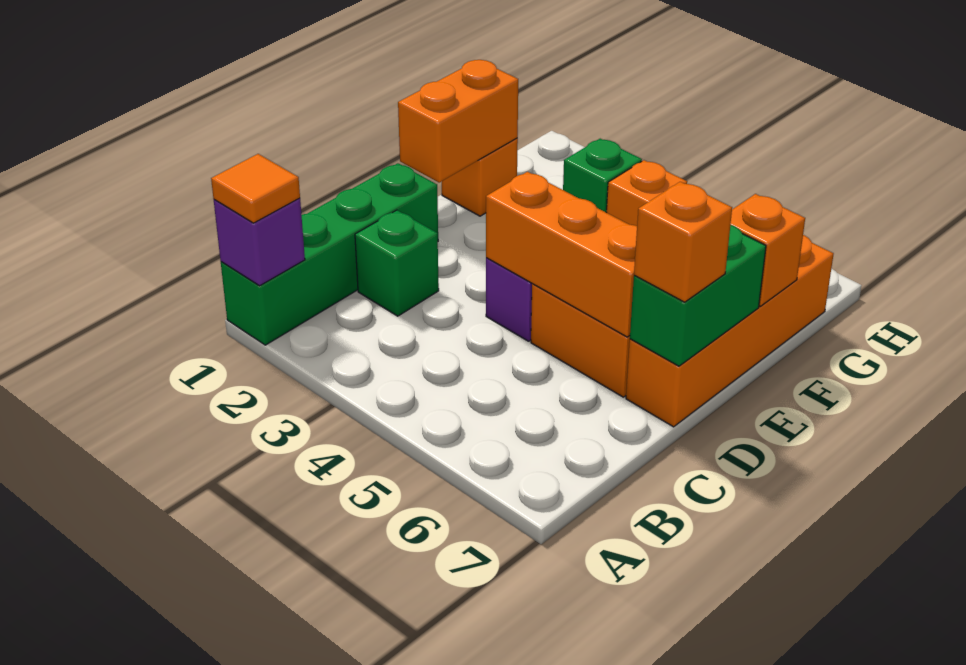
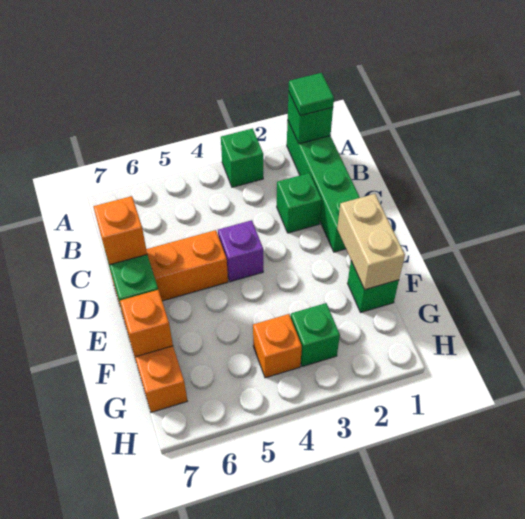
purple 1x1 brick [214,198,305,286] -> green 1x1 brick [288,92,333,144]
orange 1x1 tile [211,154,300,223] -> green 1x1 tile [289,73,334,116]
none -> green 1x1 brick [221,129,263,187]
orange 1x3 brick [486,172,637,337] -> none
orange 1x2 brick [398,60,518,182] -> tan 1x2 brick [337,194,405,290]
orange 1x1 brick [442,138,518,216] -> green 1x1 brick [348,261,399,312]

